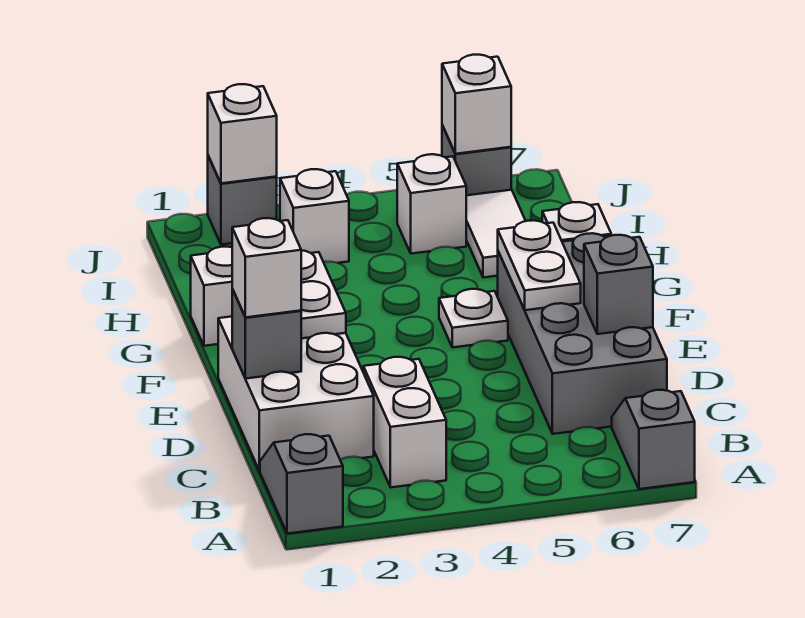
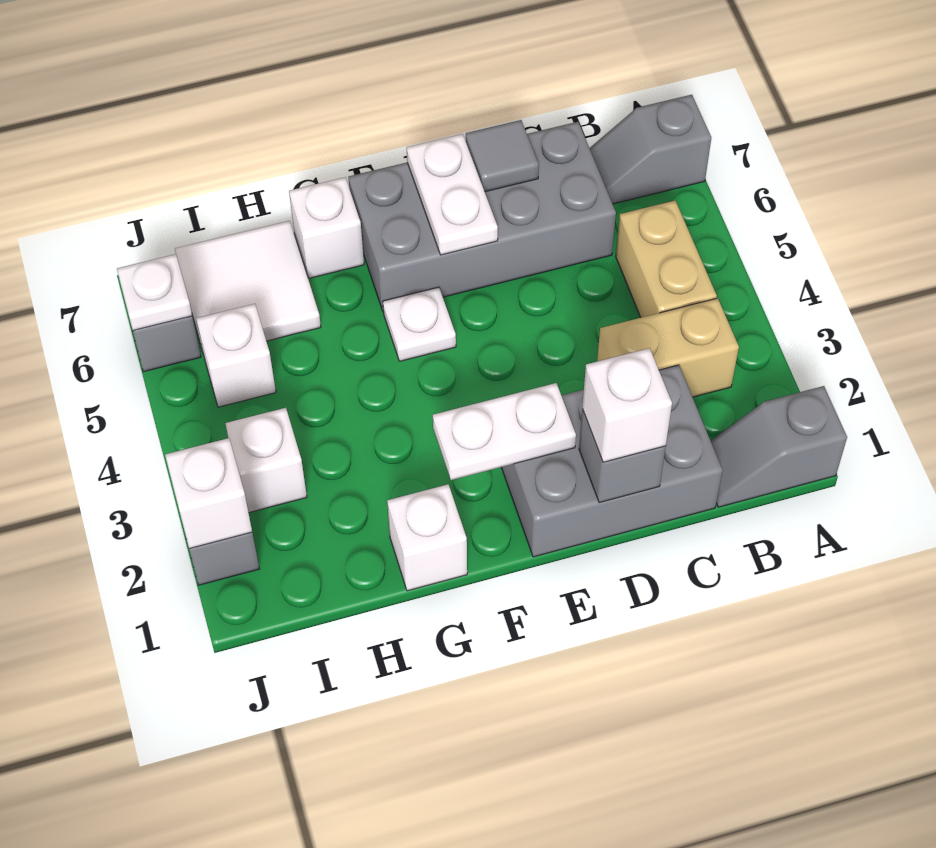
white 1x2 brick [363,357,446,487] -> tan 1x2 brick [597,298,739,397]
none -> tan 1x2 brick [616,201,717,317]
white 2x3 brick [218,316,374,471] -> grey 2x3 brick [501,365,723,557]
grey 1x1 brick [584,235,653,334] -> grey 1x1 tile [466,120,539,192]
white 1x2 plate [498,220,581,310] -> white 1x2 plate turned to [407,134,498,255]
white 1x2 tile [466,190,525,278] -> white 2x2 tile [175,221,321,352]
white 1x1 brick [442,55,511,154] -> white 1x1 plate [117,254,192,330]

